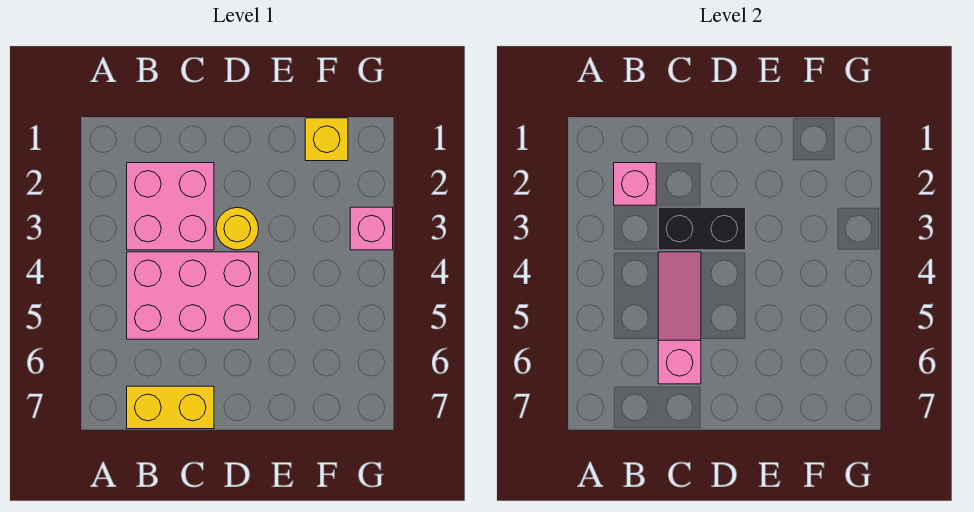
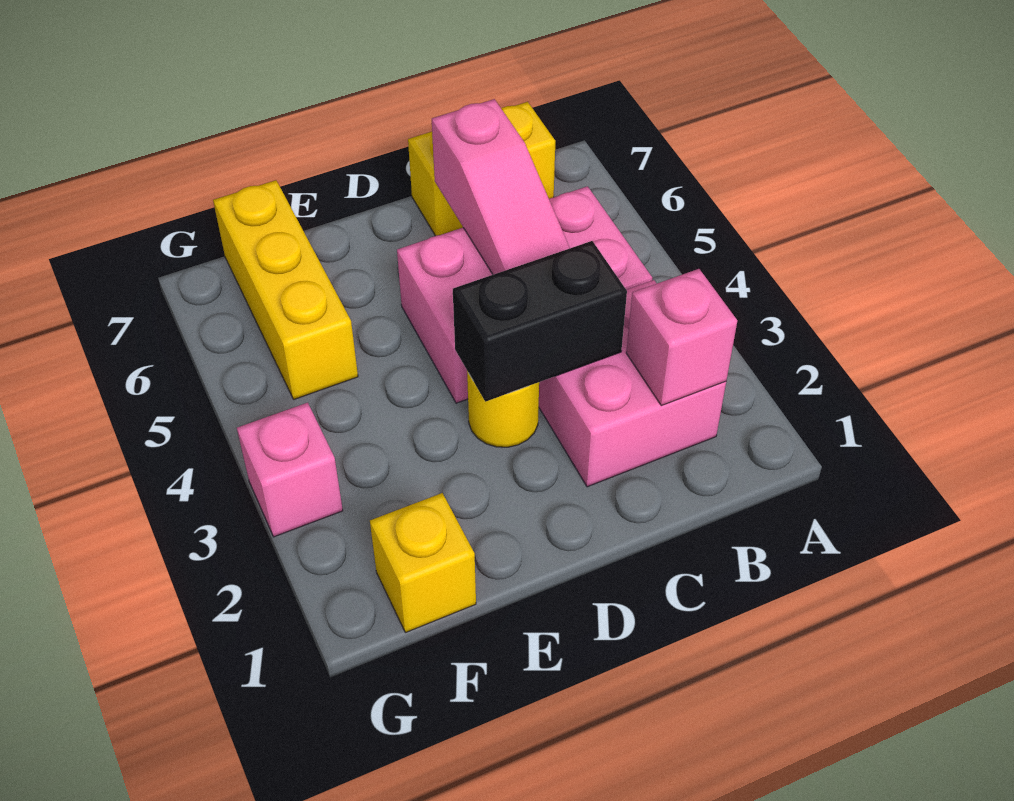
none -> yellow 1x3 brick [213,180,358,399]

